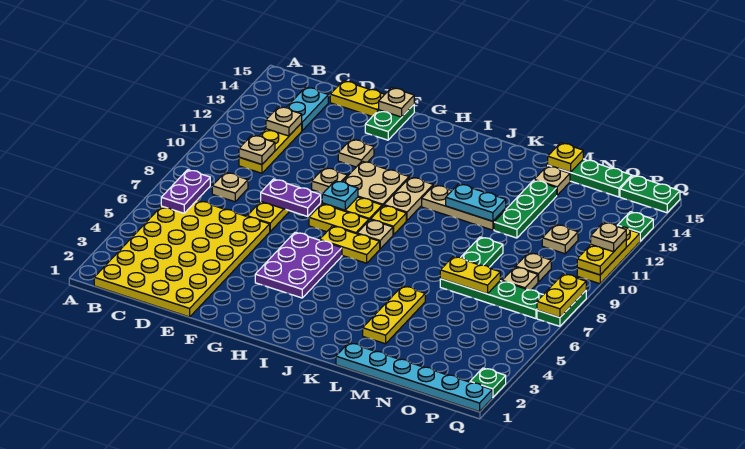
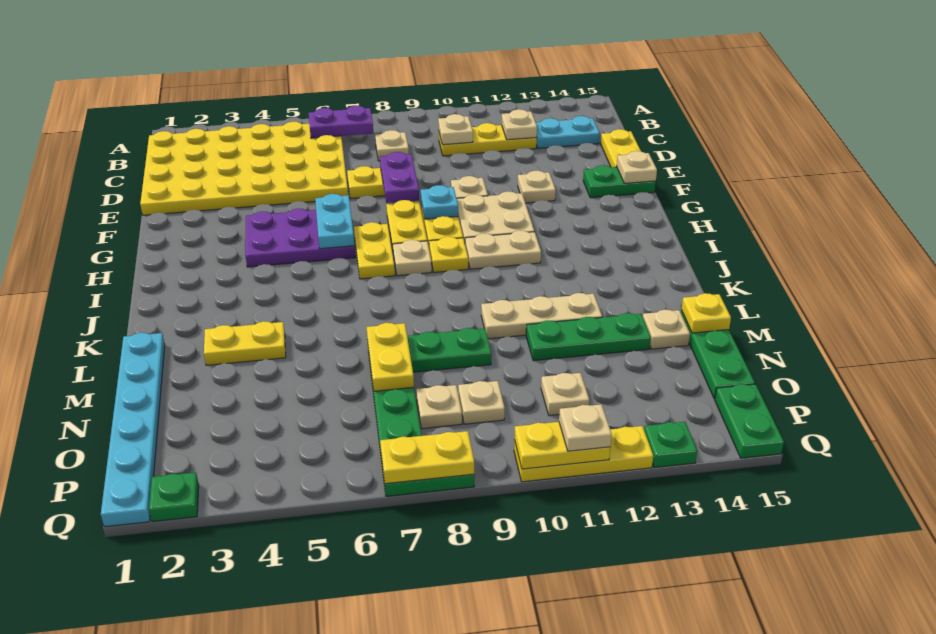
tan 1x3 plate [422,185,506,230] -> tan 1x3 plate turned to [481,293,602,339]
cyan 1x2 plate [446,184,506,221] -> cyan 1x2 plate moved to [315,194,354,249]
yellow 1x3 plate [363,286,425,344] -> yellow 1x2 plate [204,321,286,365]

